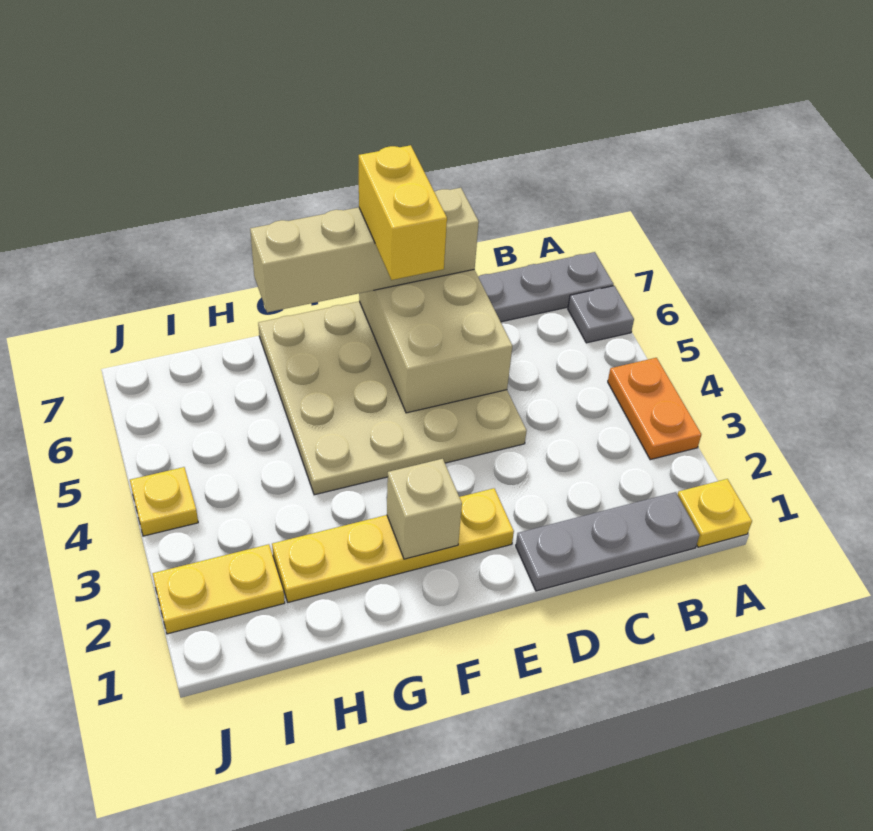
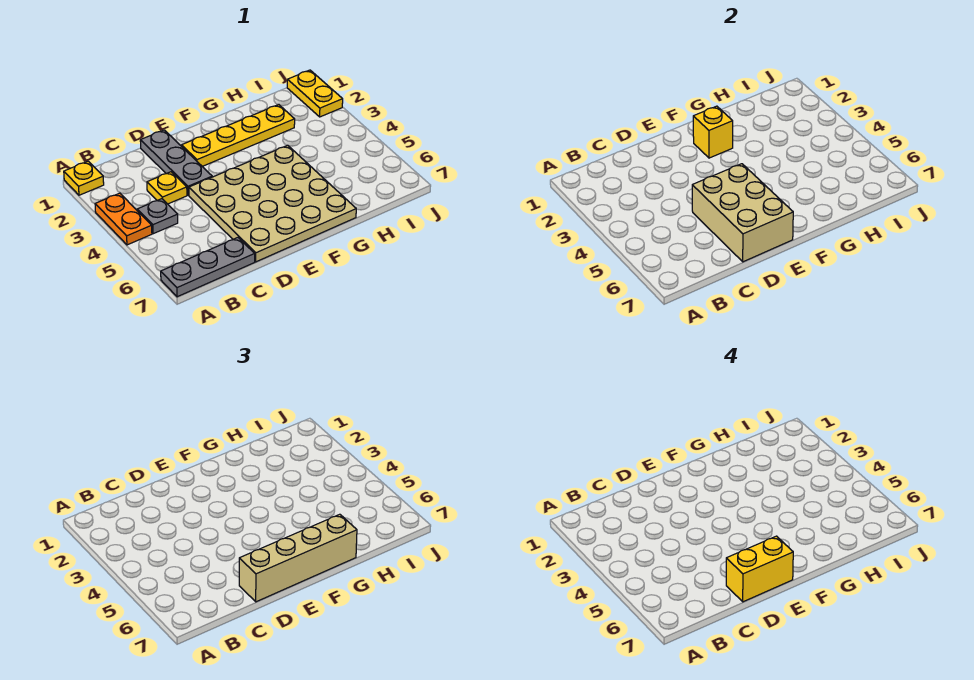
grey 1x1 plate [568,286,634,343] -> grey 1x1 plate moved to [137,199,178,234]
grey 1x3 plate [516,492,699,591] -> grey 1x3 plate turned to [140,130,212,195]
yellow 1x2 brick [359,145,447,280] -> yellow 1x2 brick turned to [726,536,793,602]
tan 1x1 brick [387,459,462,559] -> yellow 1x1 brick [693,106,733,158]
yellow 1x2 plate [153,544,285,634] -> yellow 1x2 plate turned to [287,70,343,117]
yellow 1x1 plate [130,467,198,536] -> yellow 1x1 plate moved to [147,172,187,204]

